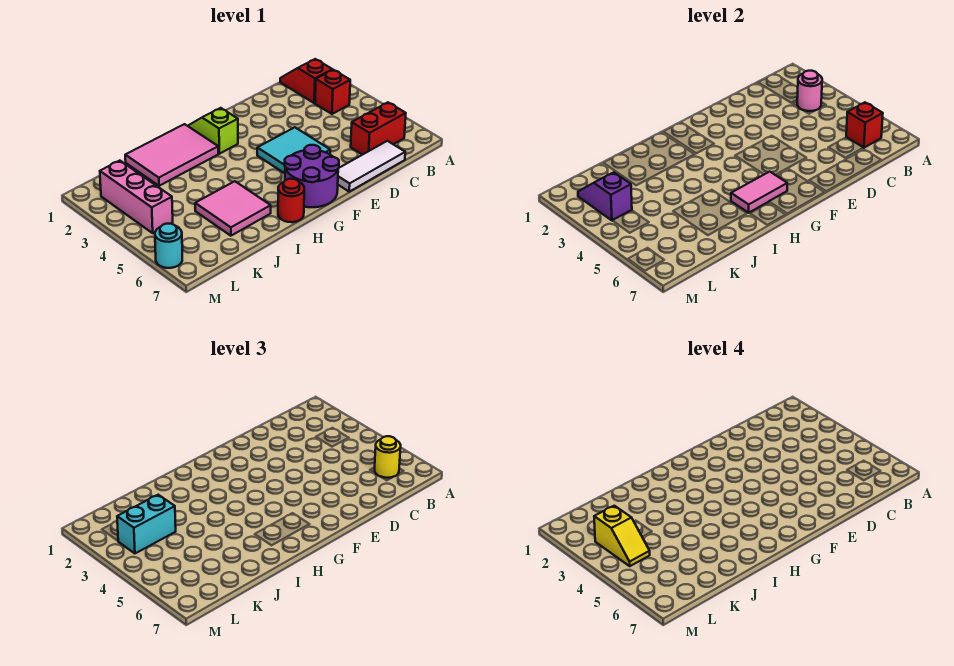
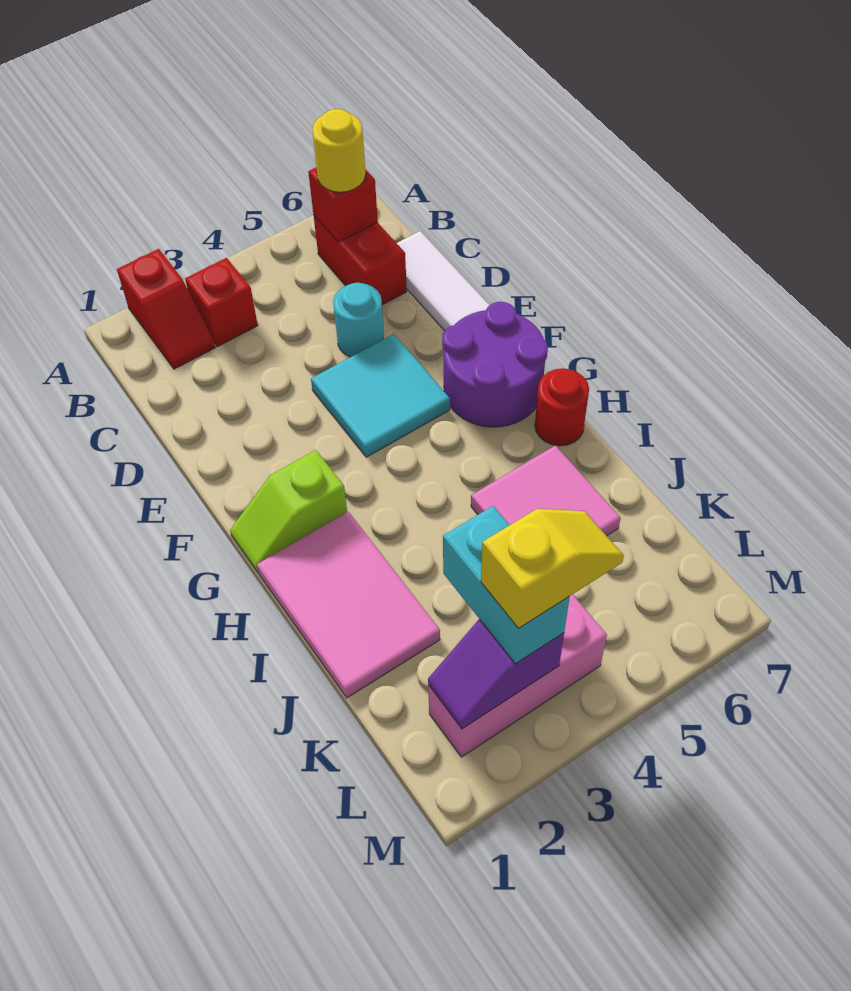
red 1x2 slope [280,59,332,103] -> red 1x2 slope turned to [117,249,215,369]
pink 1x1 round brick [797,71,822,111] -> none
pink 1x2 tile [731,172,787,213] -> none
cyan 1x1 round brick [155,224,182,268] -> cyan 1x1 round brick moved to [333,283,384,357]

